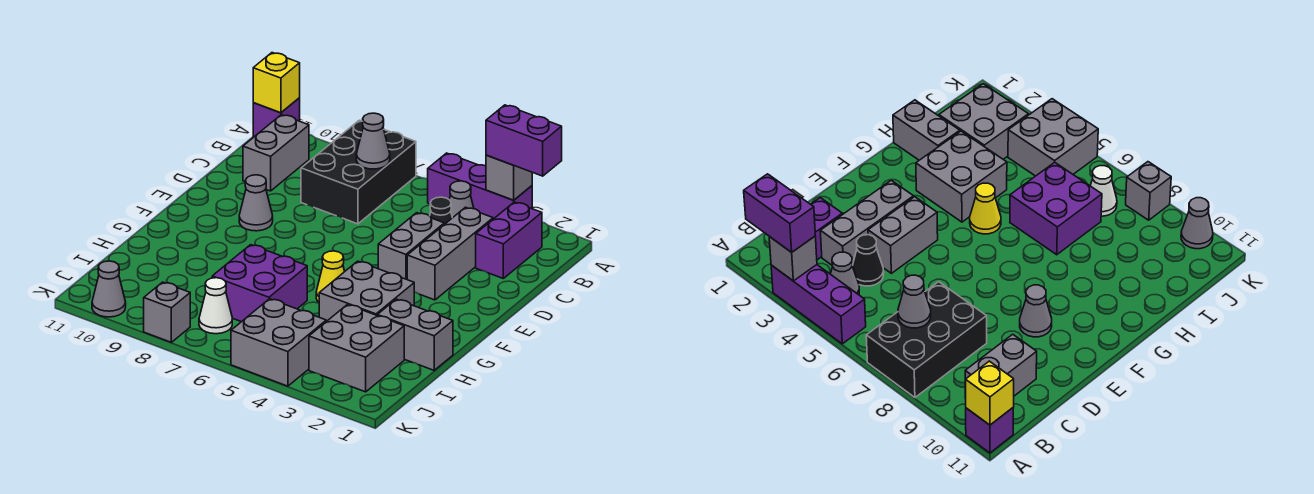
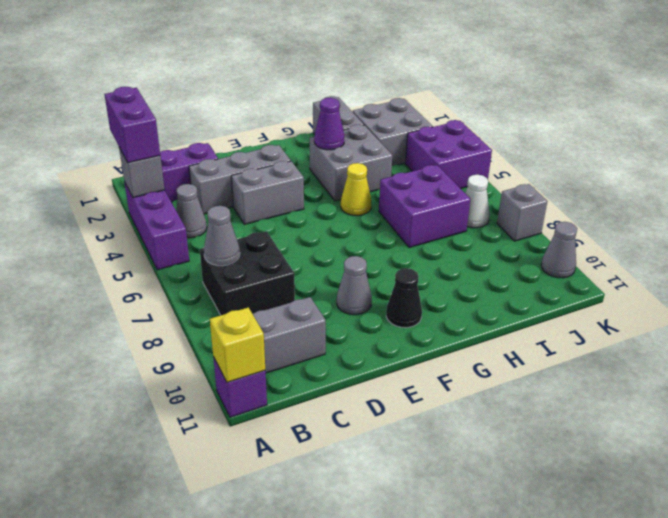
black 2x3 brick [301,120,416,224] -> black 2x2 brick [200,231,295,315]
black 1x1 cone [430,197,452,224] -> black 1x1 cone moved to [386,268,422,328]
none -> purple 1x1 cone [314,98,344,150]
grey 2x2 brick [231,299,326,386] -> purple 2x2 brick [405,120,492,189]

